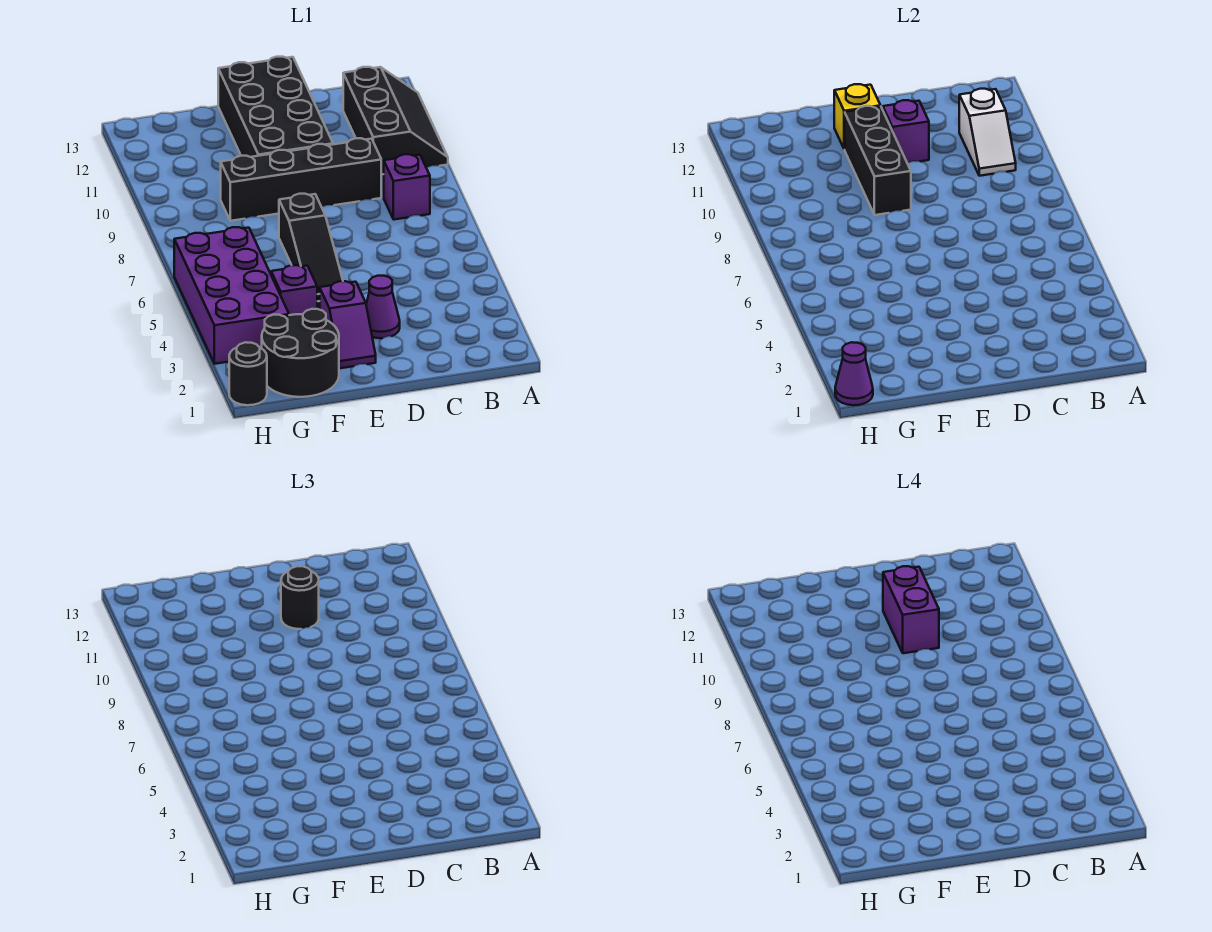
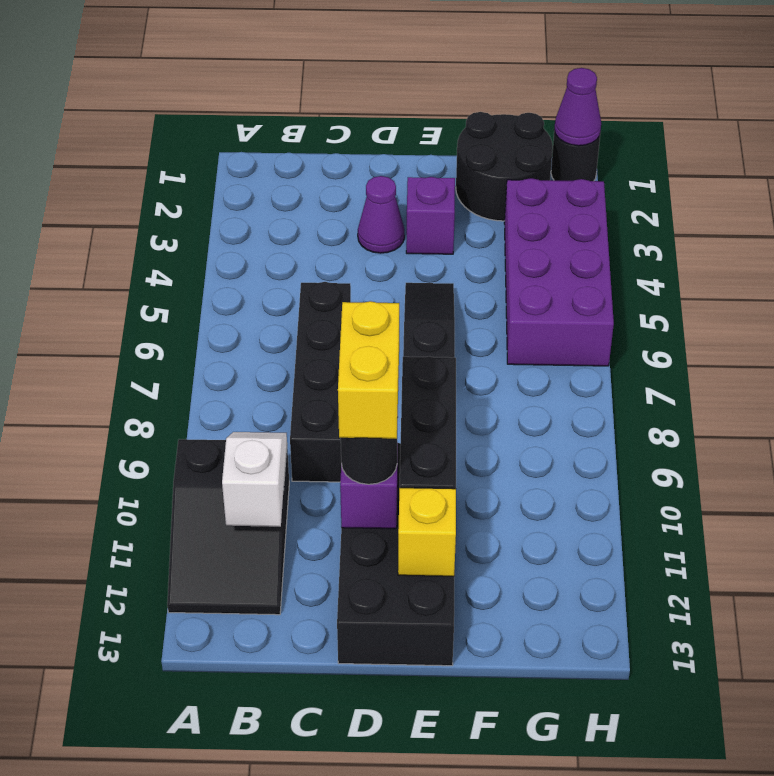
black 2x3 slope [343,67,448,175] -> black 2x3 slope turned to [167,439,289,615]
purple 1x1 brick [384,154,430,220] -> none
black 1x4 brick [221,138,381,221] -> black 1x4 brick turned to [290,282,351,482]
purple 1x2 brick [883,566,939,653] -> yellow 1x2 brick [338,301,399,439]
purple 1x1 brick [271,265,317,315] -> none

